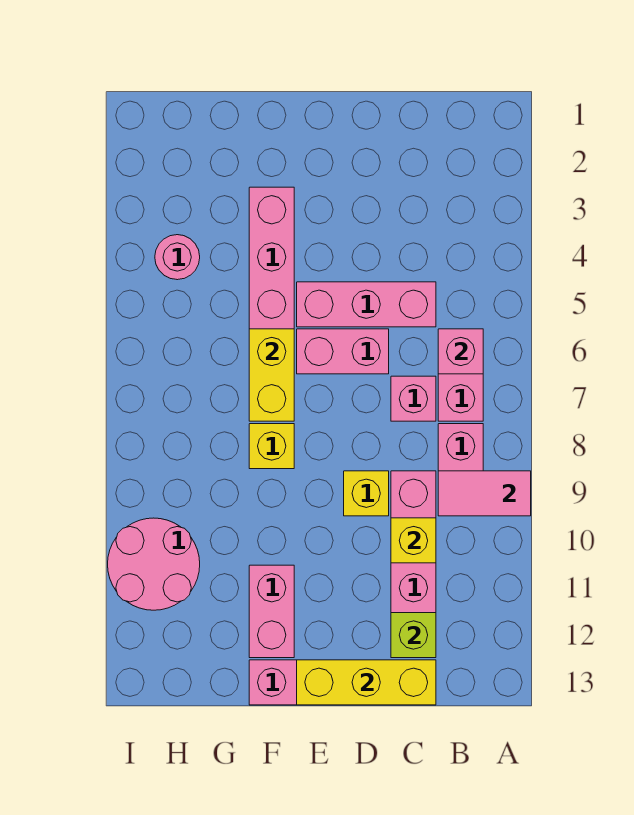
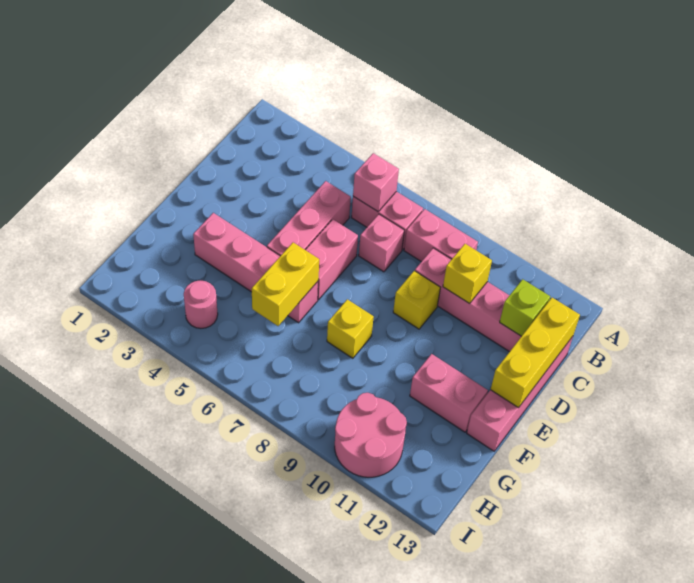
pink 1x2 tile [438,471,531,516] -> none
yellow 1x2 brick [249,329,294,421] -> yellow 1x2 brick turned to [252,243,319,326]

